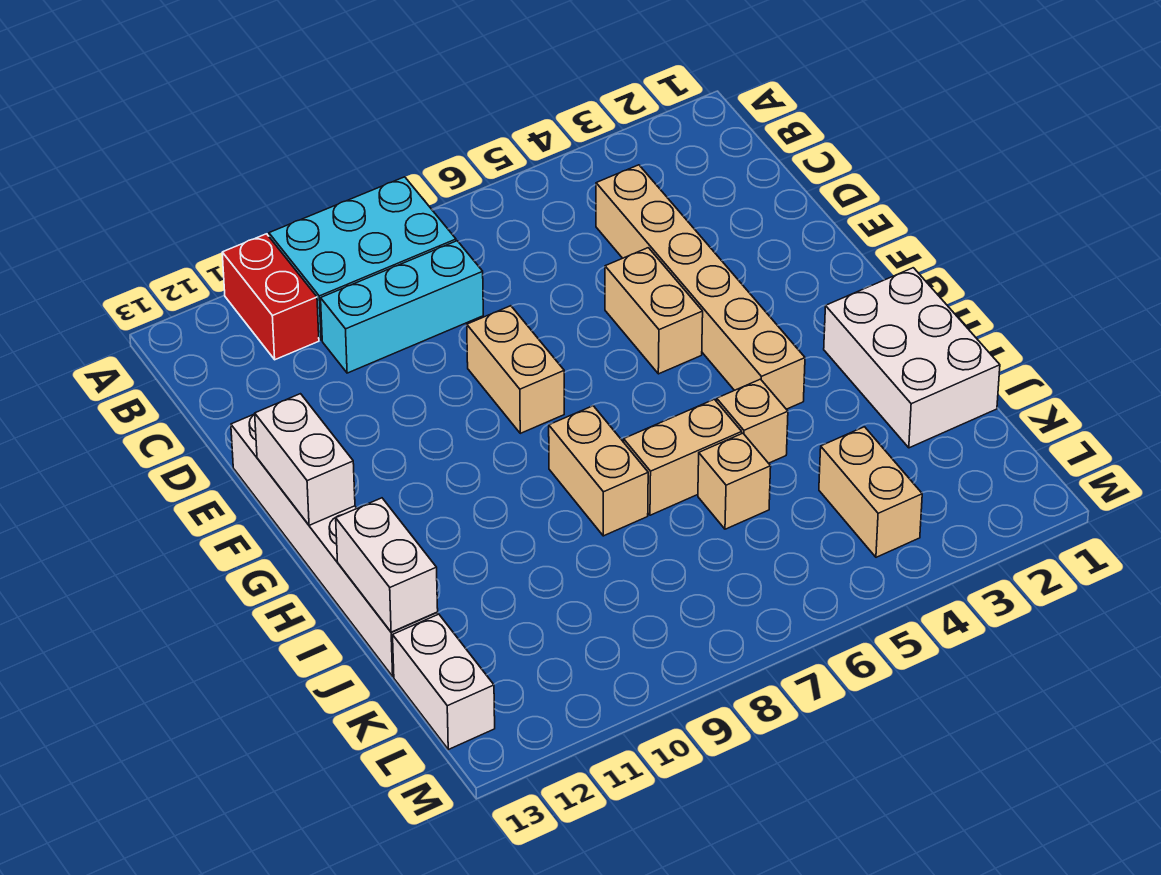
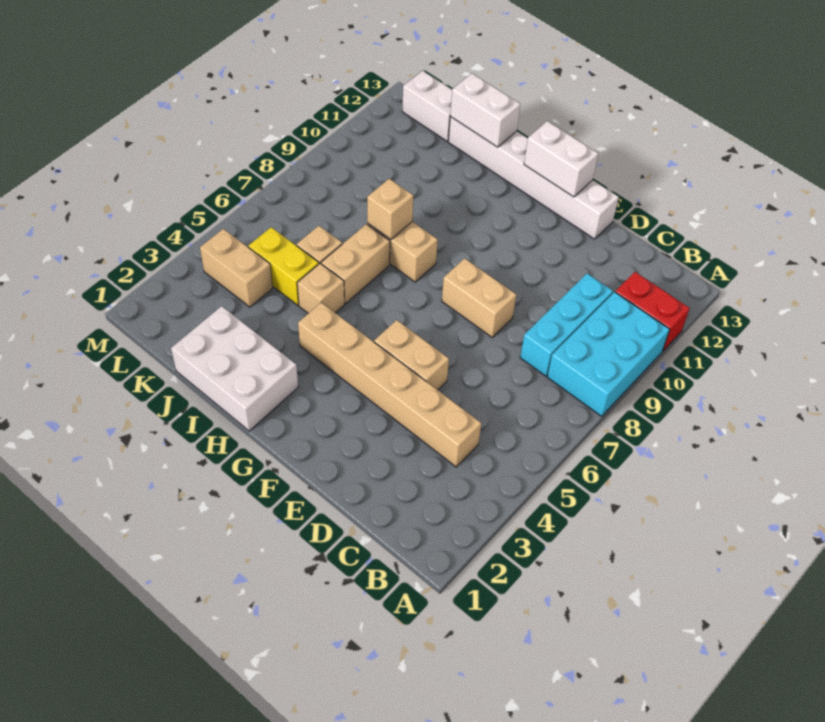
none -> tan 1x1 brick [367,179,413,239]
none -> yellow 1x2 brick [248,227,319,305]

